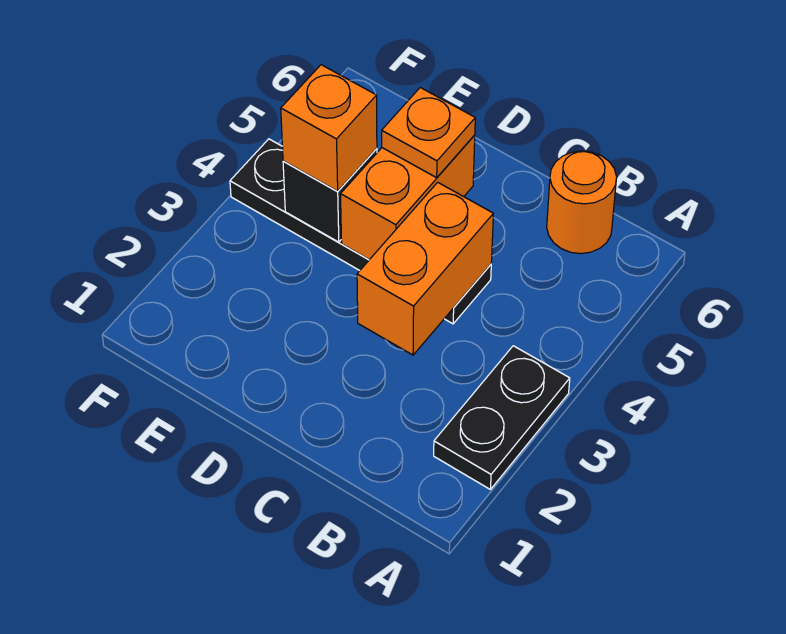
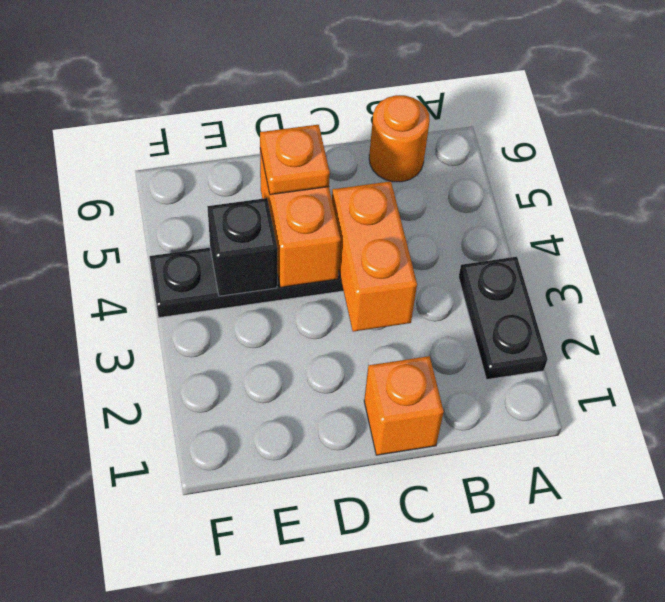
orange 1x1 brick [281,65,377,191] -> orange 1x1 brick moved to [364,356,444,455]

